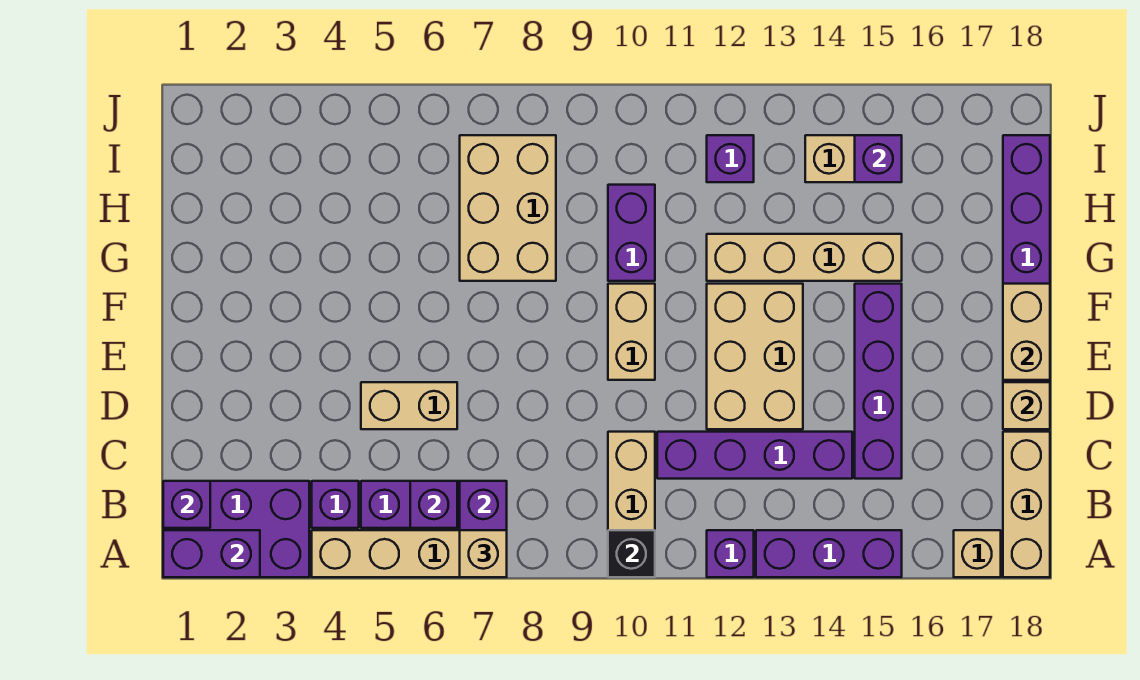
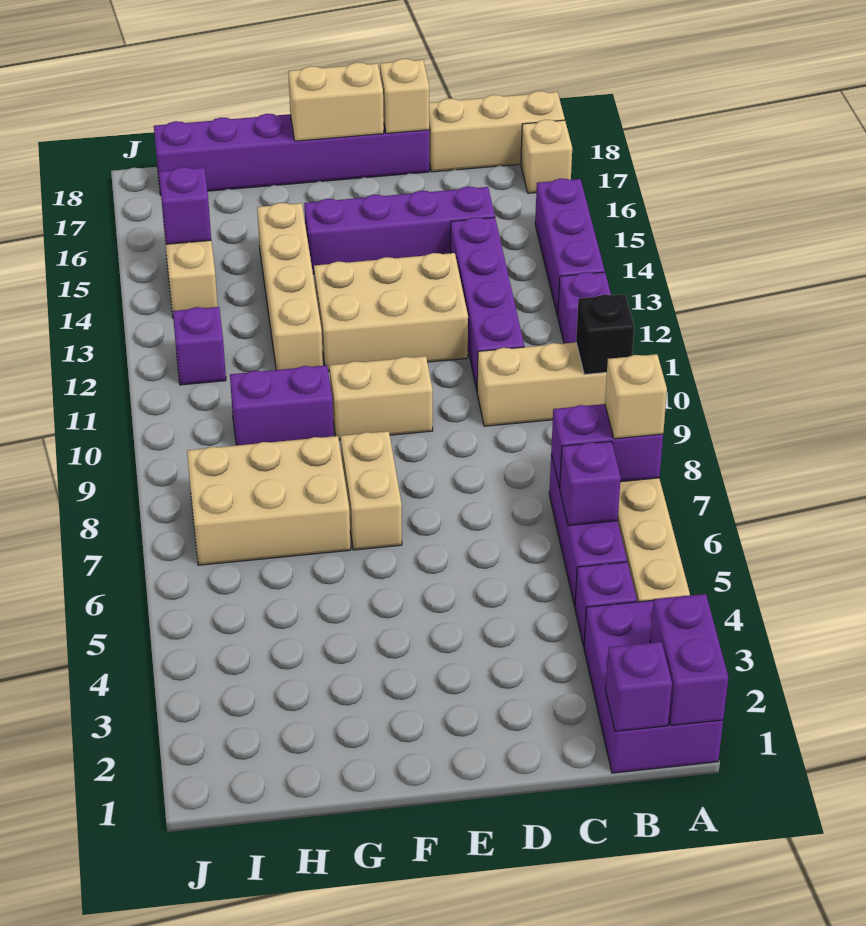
tan 1x2 brick [361,382,457,429] -> tan 1x2 brick moved to [341,431,402,550]

